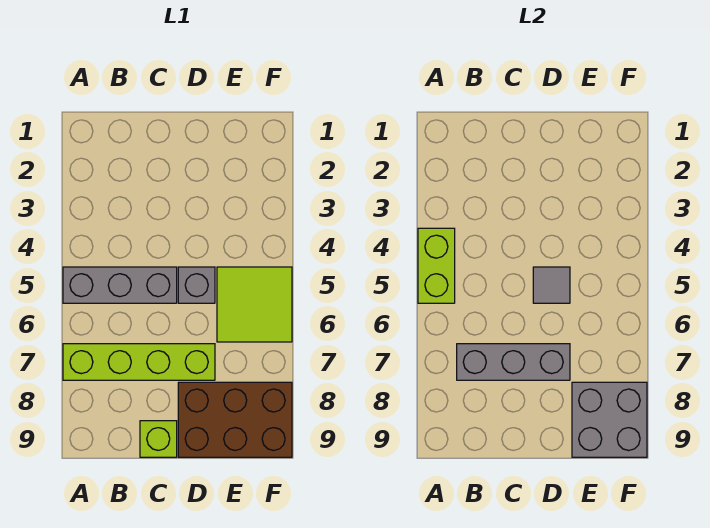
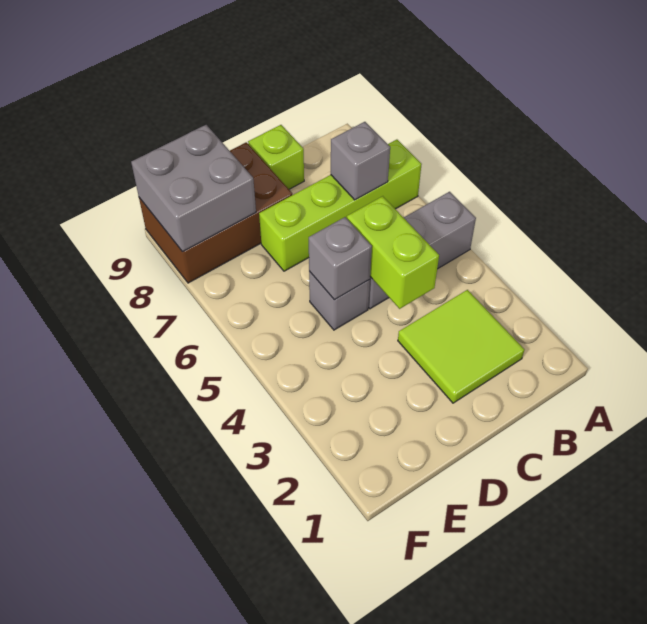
lime 1x2 brick [418,228,455,303] -> lime 1x2 brick moved to [347,196,439,309]
grey 1x3 brick [457,344,570,380] -> grey 1x1 brick [331,122,390,200]
grey 1x1 tile [533,267,570,303] -> grey 1x1 brick [309,217,372,300]
lime 2x2 tile [217,267,292,342] -> lime 2x2 tile moved to [398,290,524,403]

